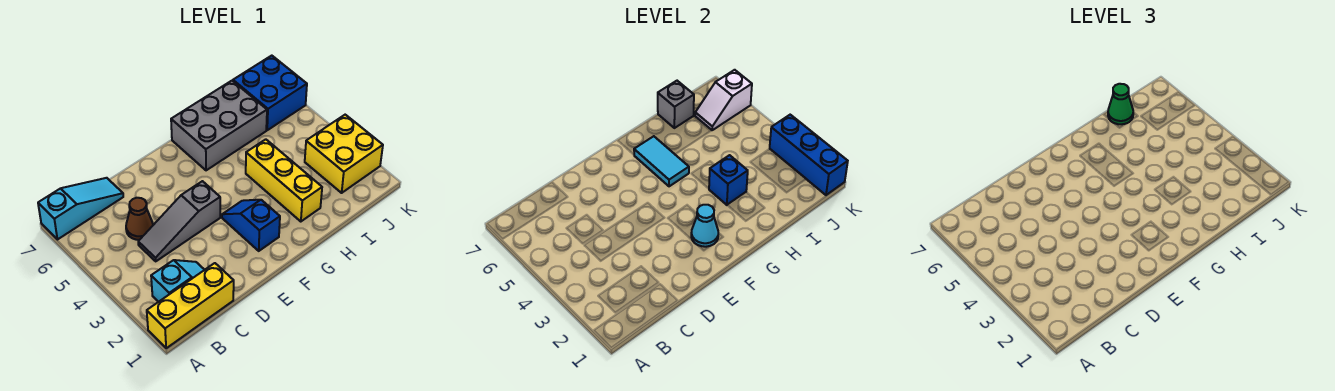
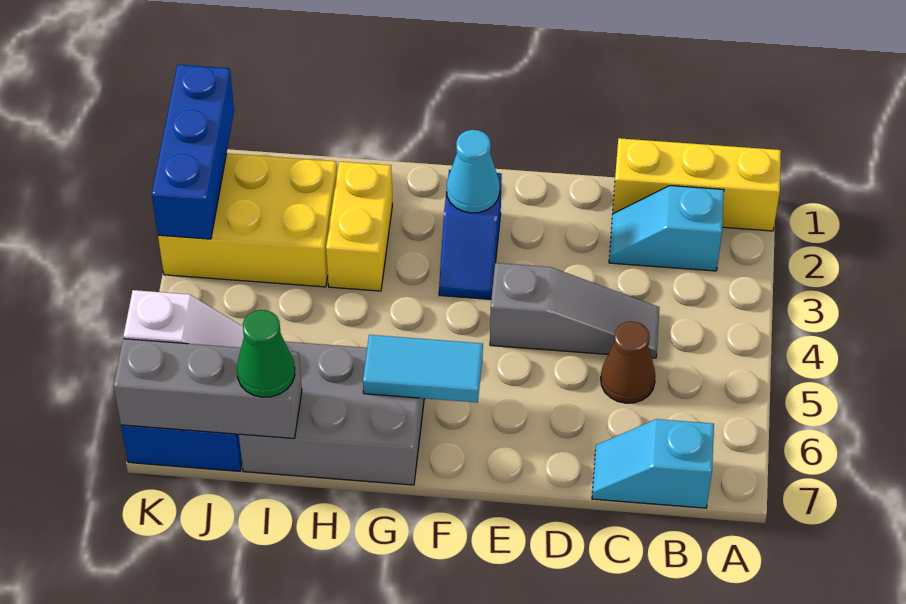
cyan 1x3 slope [38,178,123,240] -> cyan 1x2 slope [592,419,714,508]
cyan 1x2 tile [634,136,689,186] -> cyan 1x2 tile turned to [363,335,483,403]
yellow 1x3 brick [246,139,322,222] -> yellow 1x2 brick [326,162,392,291]
blue 1x1 brick [709,155,748,205] -> none
grey 1x1 brick [658,81,694,128] -> grey 1x3 brick [114,339,302,438]
yellow 2x2 brick [305,115,383,193] -> yellow 2x3 brick [158,153,337,287]

